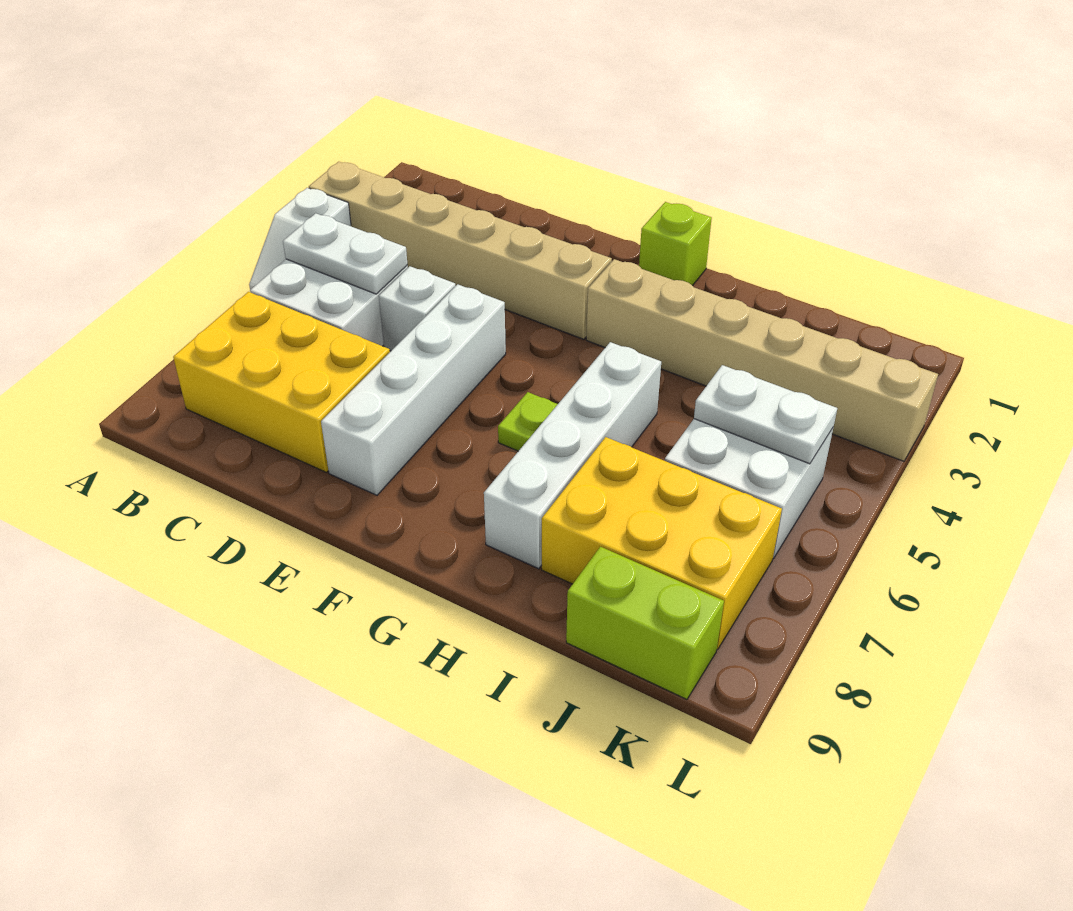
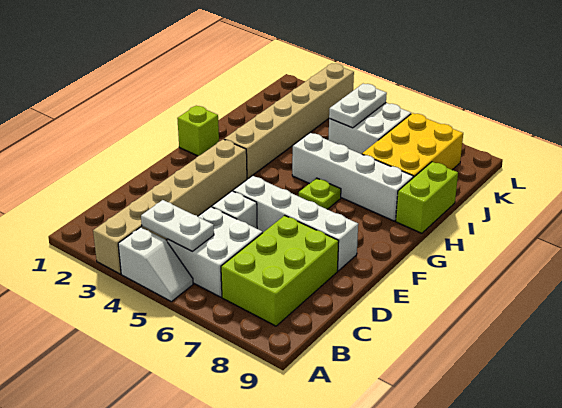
white 1x2 plate [283,213,407,294] -> white 1x2 plate turned to [141,200,214,251]
yellow 2x3 brick [173,292,390,472] -> lime 2x3 brick [221,215,339,326]
lime 1x2 brick [566,547,724,699] -> lime 1x2 brick moved to [396,162,458,233]

